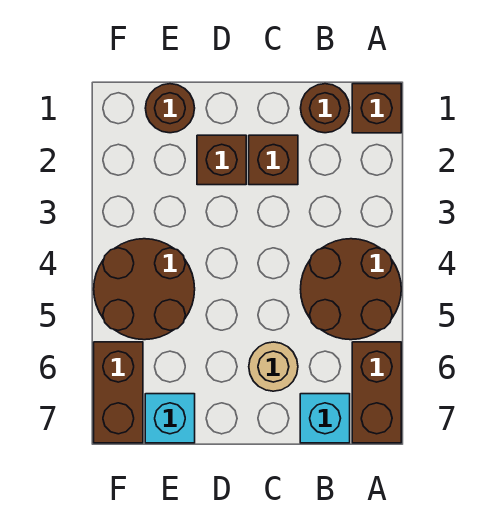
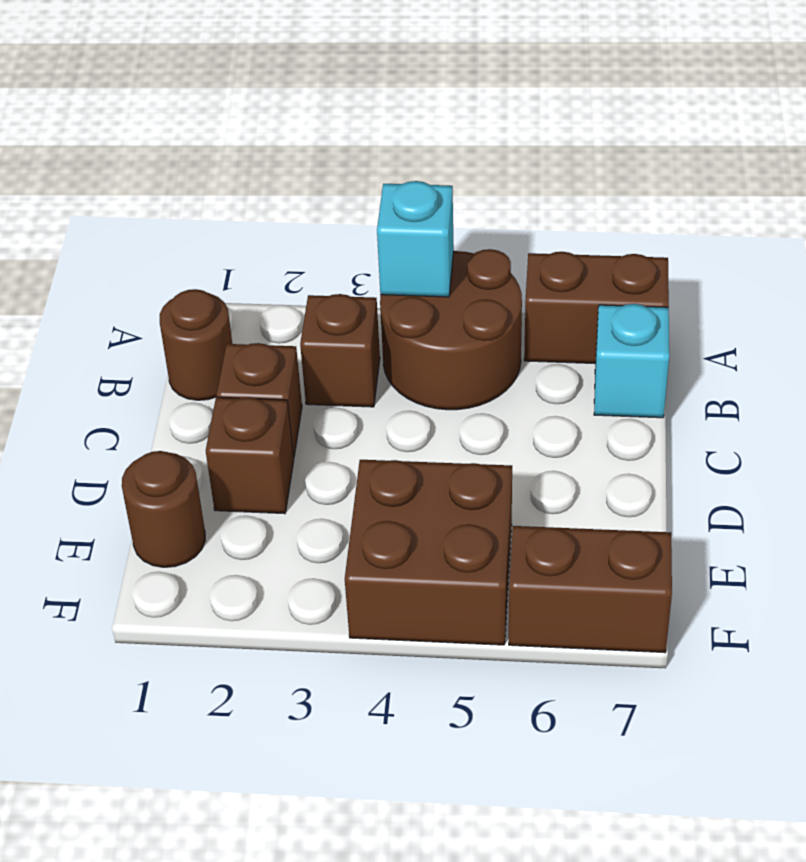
brown 1x1 brick [352,84,401,133] -> brown 1x1 brick moved to [300,294,380,407]
tan 1x1 round brick [249,342,298,391] -> none
brown 2x2 round brick [94,239,195,340] -> brown 2x2 brick [345,460,512,645]
cyan 1x1 brick [145,394,195,443] -> cyan 1x1 brick moved to [377,181,454,297]

